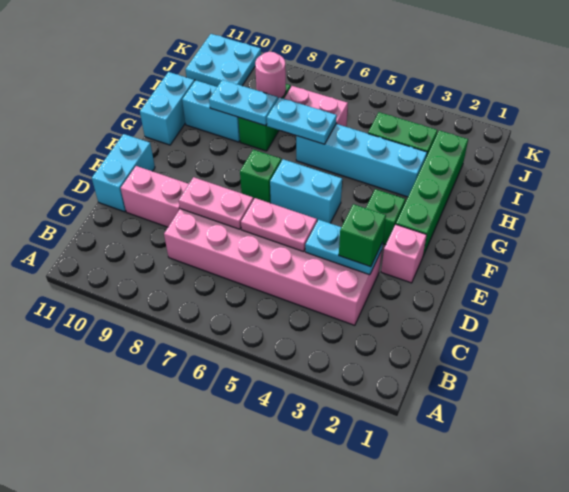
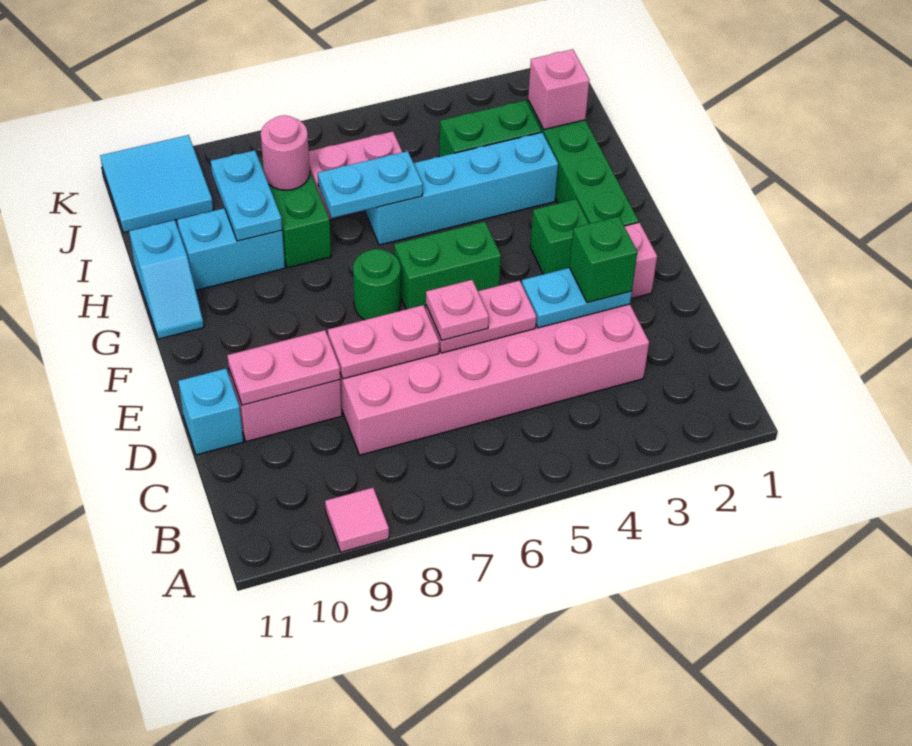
none -> pink 1x1 tile [325,488,389,552]
none -> pink 1x1 plate [426,280,489,340]
none -> pink 1x2 plate [227,330,340,405]
cyan 1x2 brick [92,134,155,212] -> cyan 1x1 brick [178,369,243,455]
cyan 1x2 brick [270,159,342,223] -> green 1x2 brick [394,222,501,309]
green 1x1 brick [240,150,281,203] -> green 1x1 round brick [353,249,401,320]
cyan 1x2 brick [140,72,194,145] -> cyan 1x2 slope [129,220,204,339]
cyan 1x2 plate [209,80,278,126] -> cyan 1x2 plate turned to [211,150,282,241]
none -> pink 1x1 brick [528,49,589,130]
cyan 2x2 plate [185,34,261,87] -> cyan 2x2 tile [100,135,213,232]

